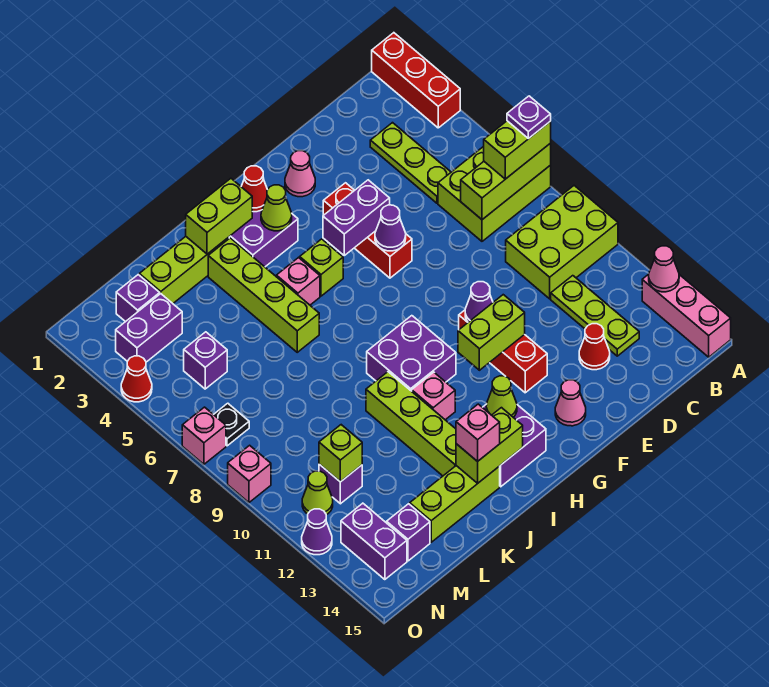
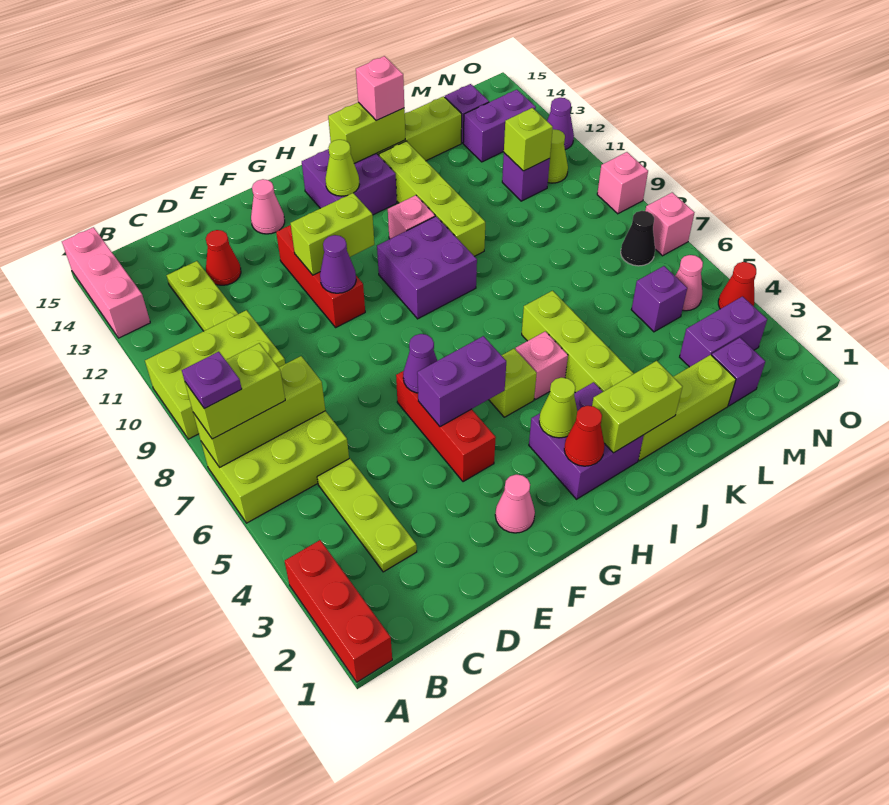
pink 1x1 cone [649,246,679,292] -> pink 1x1 cone moved to [675,255,703,311]
black 1x1 plate [214,403,249,446] -> black 1x1 cone [621,211,655,266]
purple 1x2 brick [341,503,407,580] -> purple 1x2 brick turned to [463,90,536,162]

